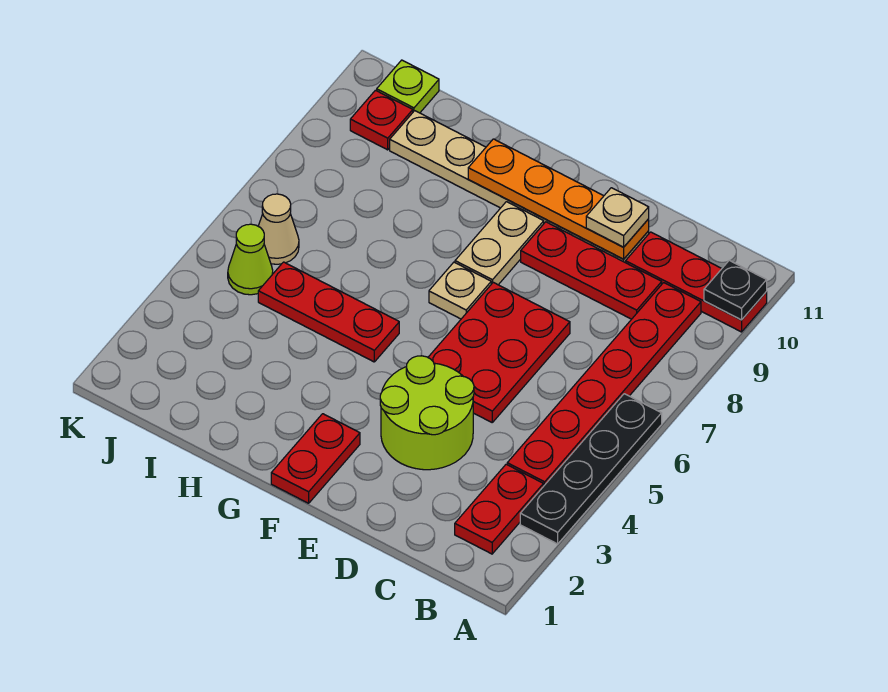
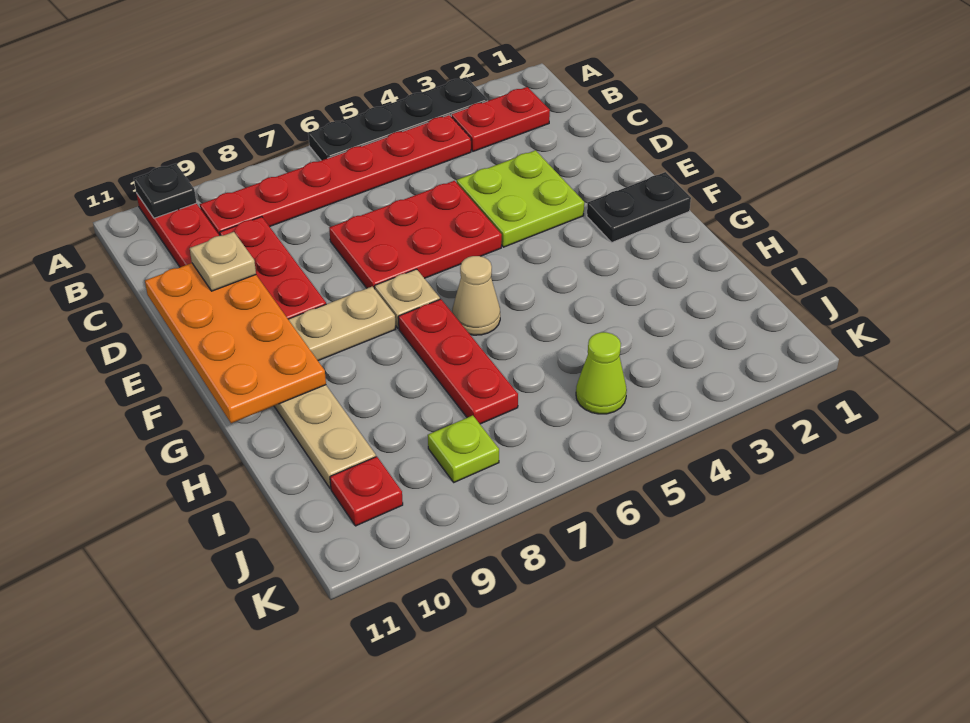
lime 2x2 round brick [380,356,474,470] -> lime 2x2 plate [457,150,584,247]
orange 1x4 plate [468,139,649,259] -> orange 2x4 plate [145,263,326,423]
red 1x2 plate [271,414,360,503] -> black 1x2 plate [587,172,691,242]
red 1x3 plate [258,262,399,362] -> red 1x3 plate moved to [398,299,518,424]
tan 1x1 cone [258,194,299,264] -> tan 1x1 cone moved to [452,256,500,335]
lime 1x1 plate [377,60,439,113] -> lime 1x1 plate moved to [428,415,499,482]

